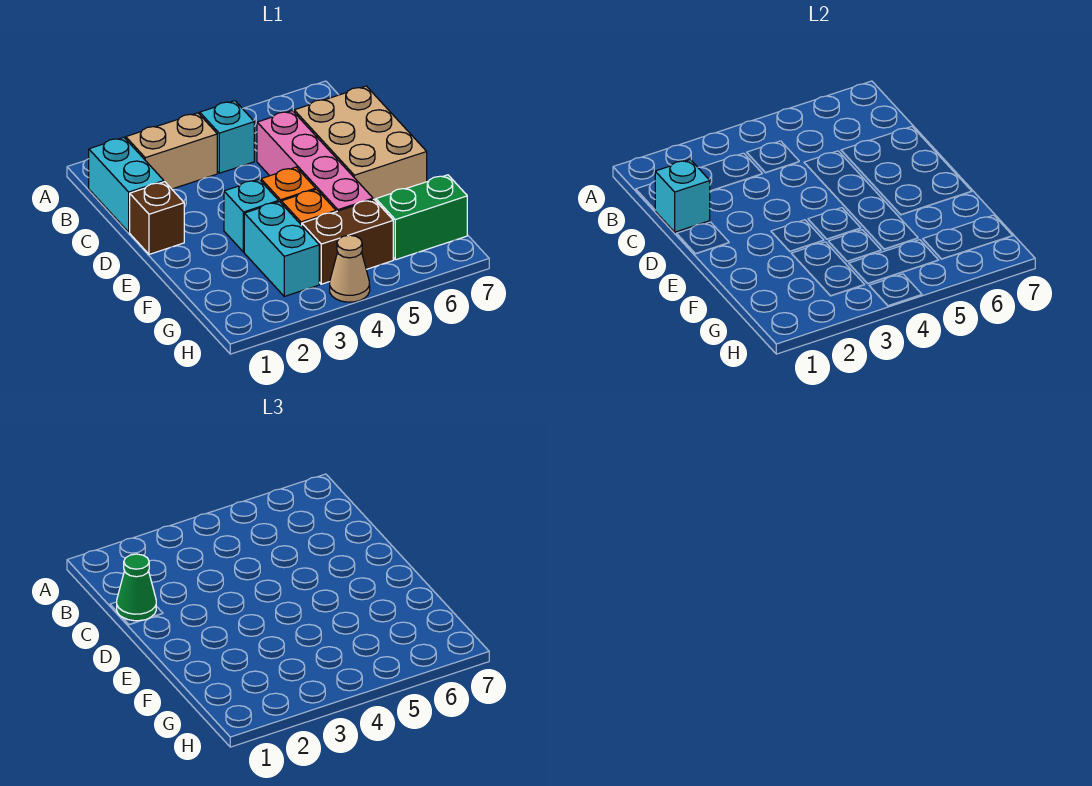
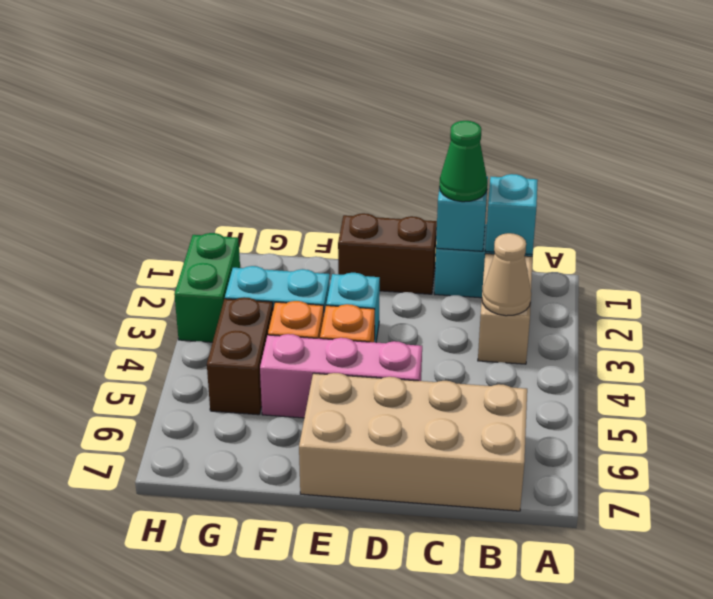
cyan 1x1 brick [200,101,254,173] -> cyan 1x1 brick moved to [485,174,538,255]
pink 1x4 brick [257,111,373,212] -> pink 1x3 brick [260,334,422,418]
tan 2x3 brick [294,86,427,201] -> tan 2x4 brick [299,373,527,511]
brown 1x1 brick [130,182,184,254] -> brown 1x2 brick [338,213,437,294]
green 1x2 brick [376,175,467,260] -> green 1x2 brick moved to [174,233,240,342]
tan 1x1 cone [330,235,370,302] -> tan 1x1 cone moved to [482,233,531,316]

